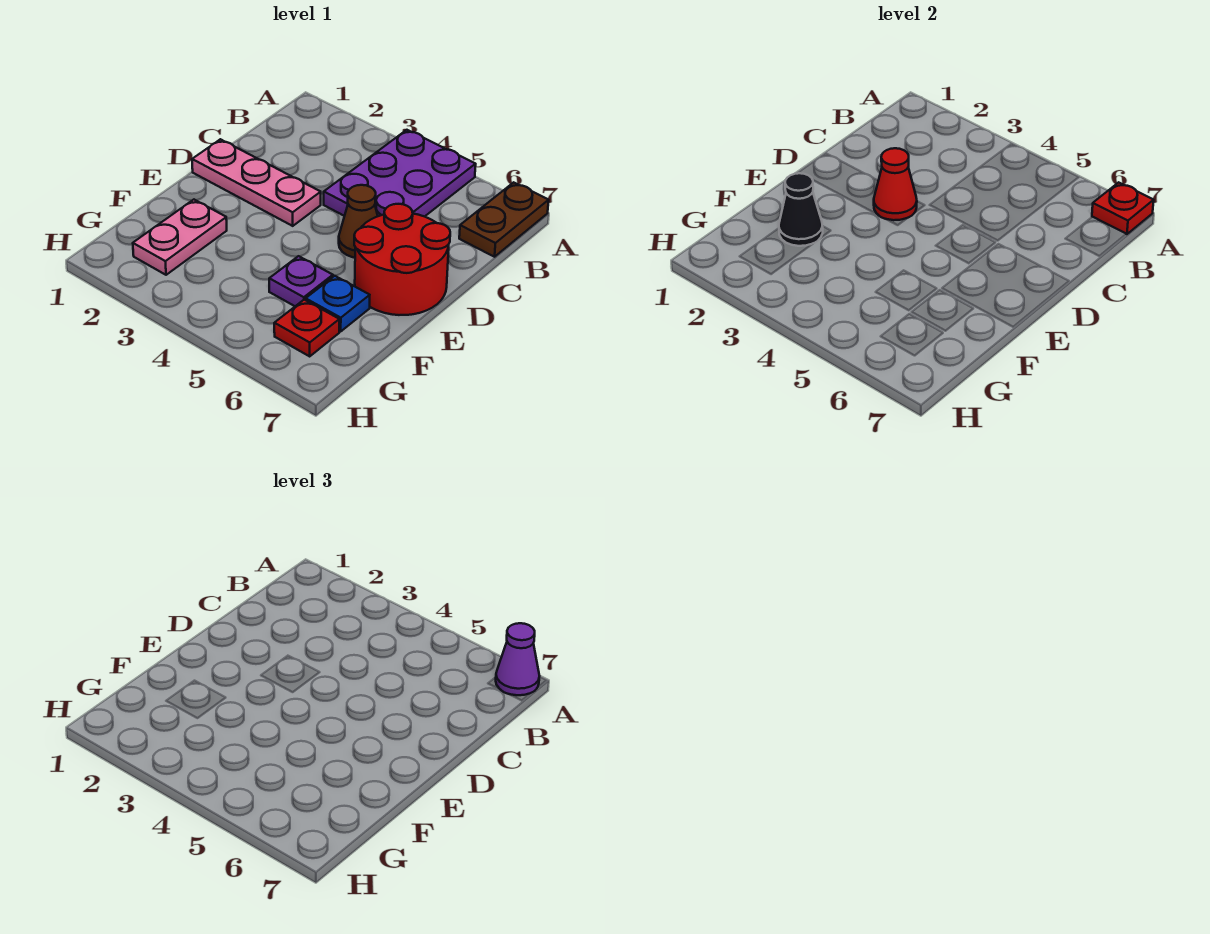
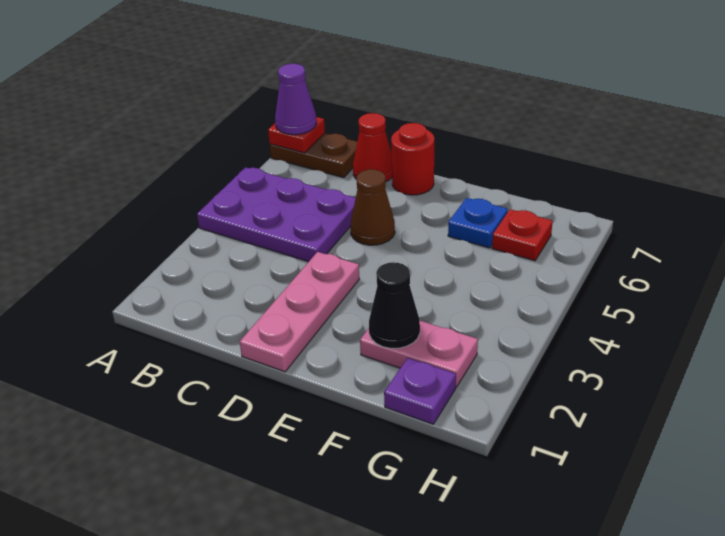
red 1x1 cone [874,148,917,220] -> red 1x1 cone moved to [353,113,392,182]
red 2x2 round brick [354,204,450,315] -> red 1x1 round brick [391,123,434,195]
purple 1x1 plate [269,256,333,306] -> purple 1x1 plate moved to [384,358,456,424]

